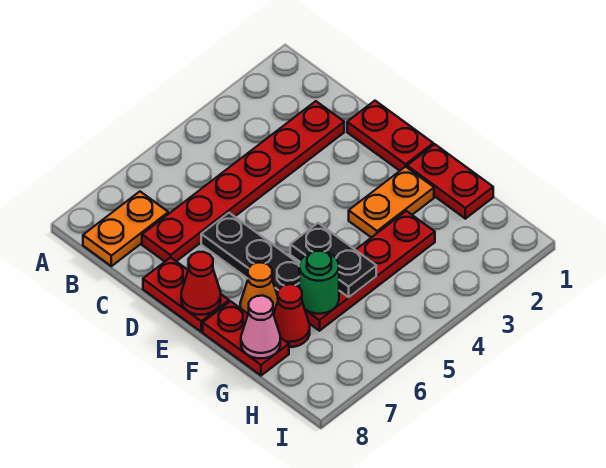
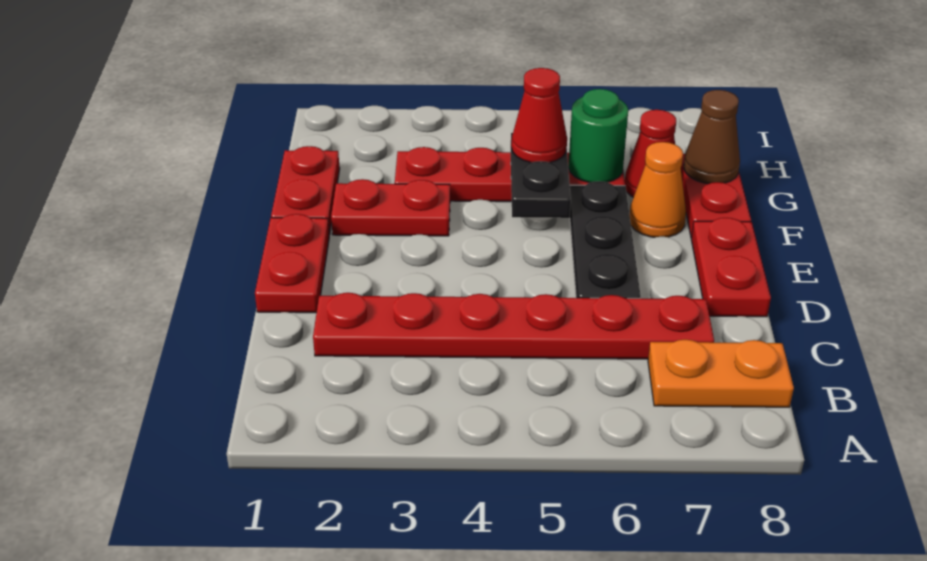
red 1x1 cone [181,252,221,315] -> red 1x1 cone moved to [511,68,567,163]
orange 1x2 plate [349,167,434,238] -> red 1x2 plate [331,179,450,236]
pink 1x1 cone [241,296,280,358] -> brown 1x1 cone [684,90,740,184]

